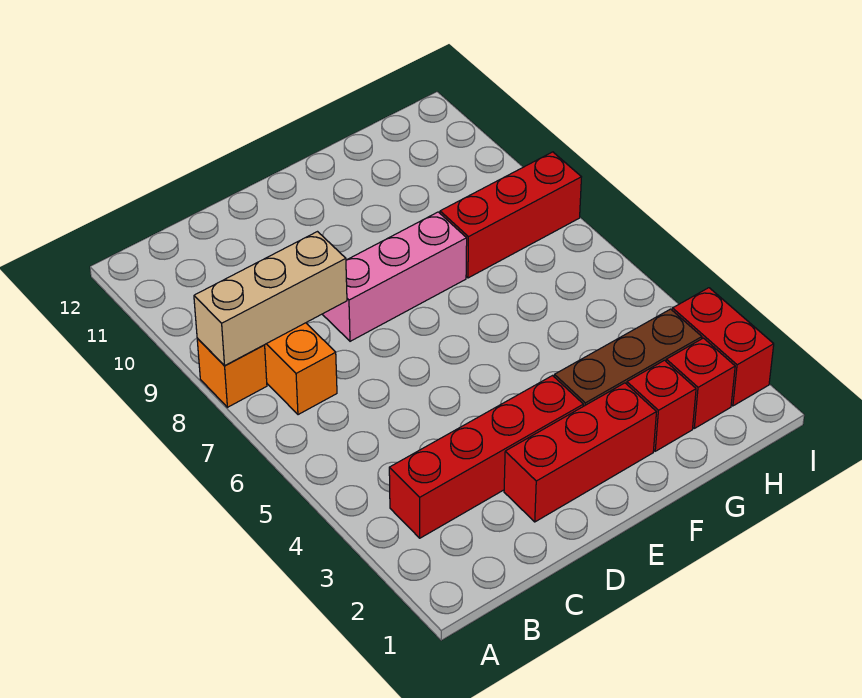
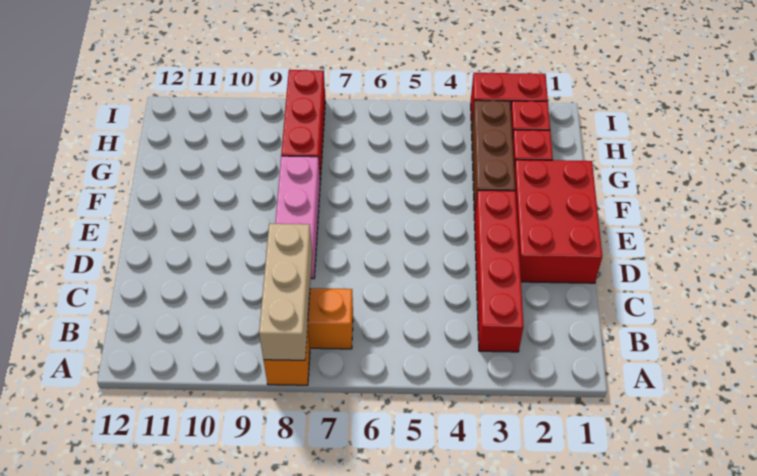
red 1x3 brick [504,383,656,522] -> red 2x3 brick [514,160,602,283]

